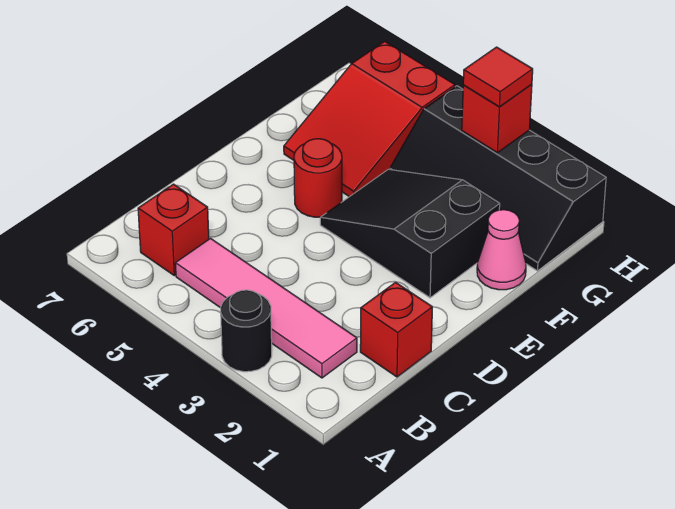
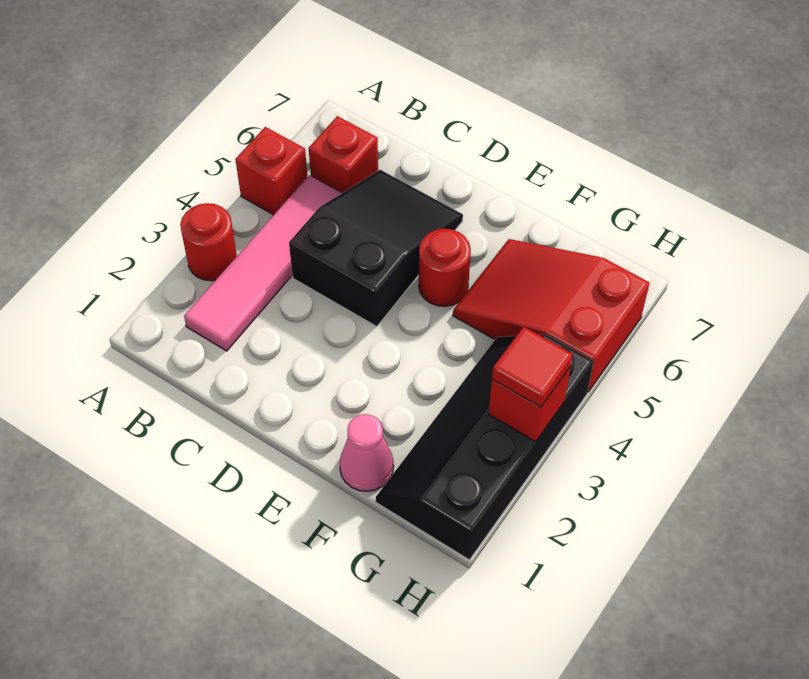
black 1x1 round brick [221,290,272,372] -> red 1x1 round brick [180,203,237,281]
red 1x1 brick [360,282,432,377] -> red 1x1 brick moved to [235,127,307,215]
black 2x3 slope [320,169,500,298] -> black 2x3 slope moved to [289,170,463,327]

